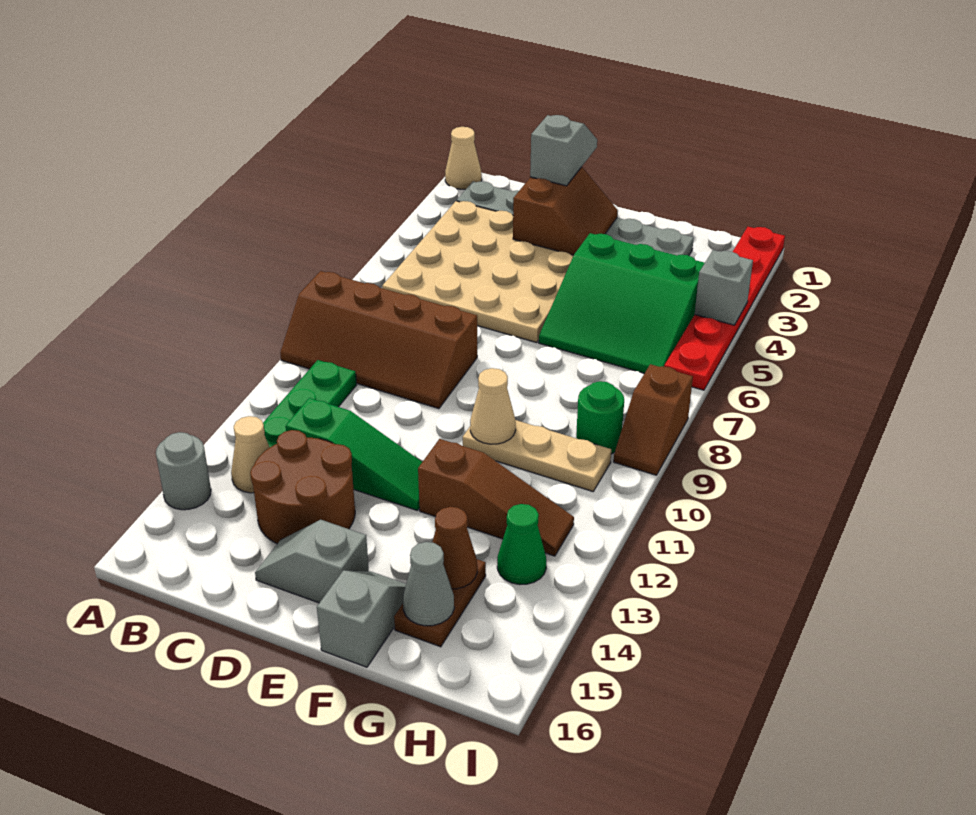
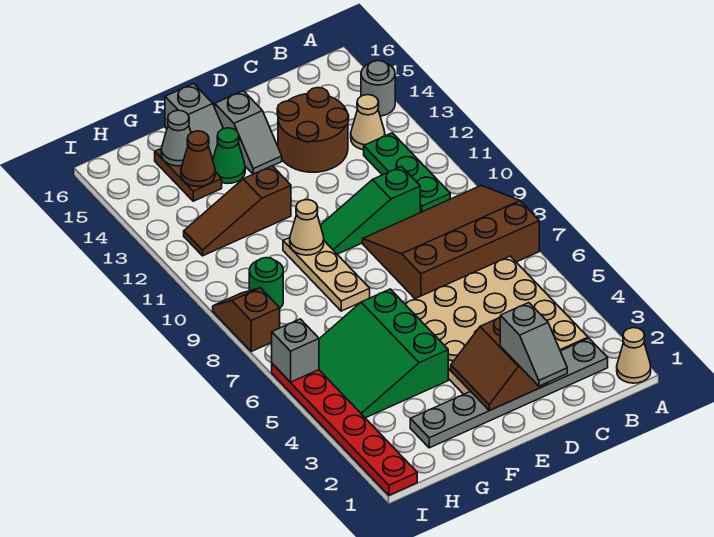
brown 2x4 slope [280,271,477,409] -> brown 3x4 slope [363,185,539,299]
green 1x3 slope [286,398,422,511] -> green 1x3 slope moved to [320,167,420,254]
grey 1x2 slope [255,520,369,603] -> grey 1x2 slope turned to [215,91,282,174]
green 3x3 slope [539,233,705,373] -> green 3x3 slope turned to [319,289,448,418]
tan 1x3 plate [463,420,611,491] -> tan 1x3 plate turned to [283,238,370,311]
green 1x1 cone [497,504,546,585] -> green 1x1 cone moved to [213,128,245,184]
grey 1x1 brick [695,250,753,325] -> grey 1x1 brick moved to [272,319,319,382]

